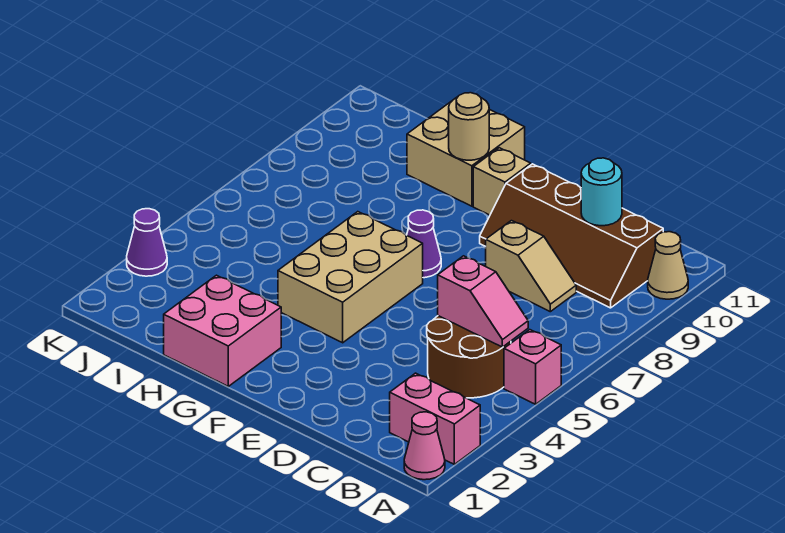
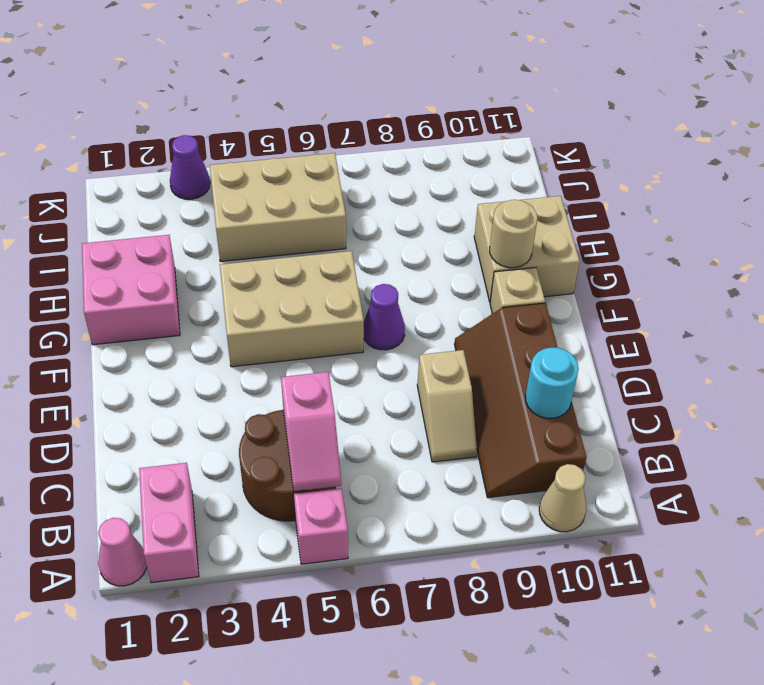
none -> tan 2x3 brick [210,153,346,262]

